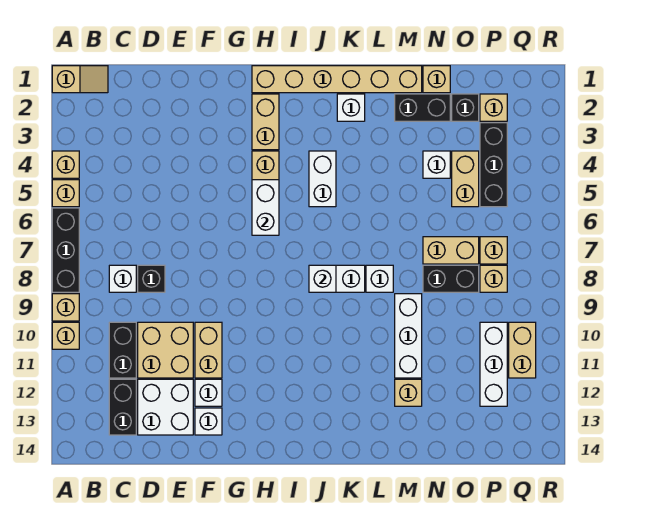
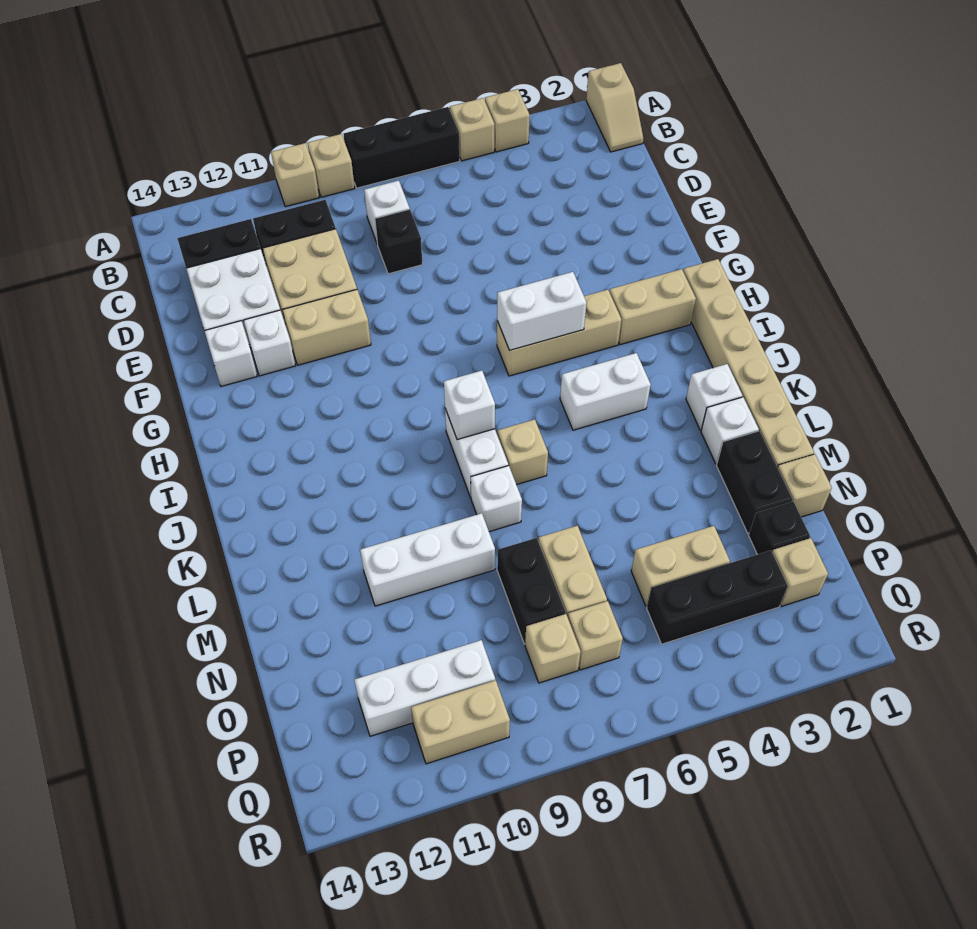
tan 1x1 brick [395,379,422,406] -> tan 1x1 brick moved to [497,419,548,485]
white 1x1 brick [423,151,450,178] -> white 1x1 brick moved to [701,397,759,464]

